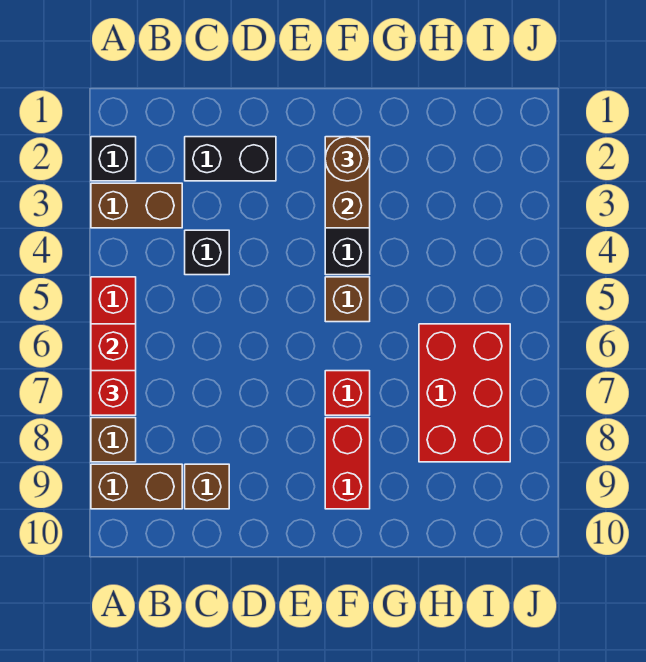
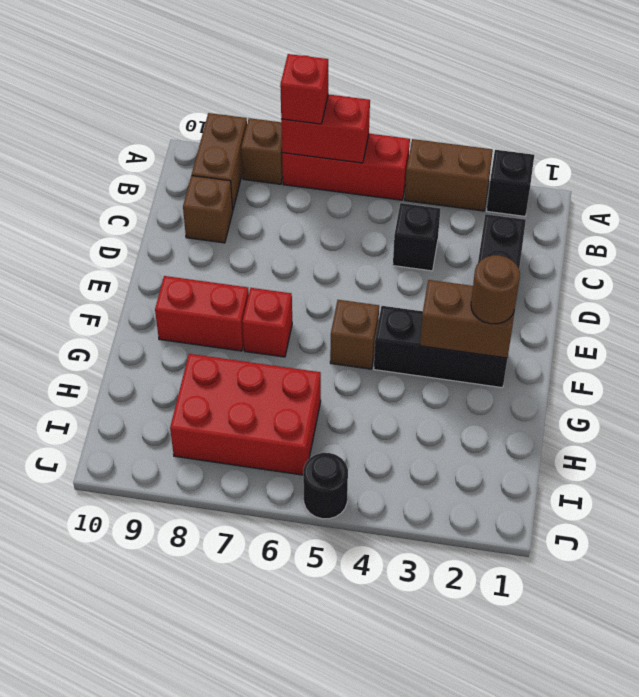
brown 1x2 brick [91,183,182,228] -> brown 1x2 brick turned to [405,139,493,211]
none -> black 1x1 round brick [303,453,348,519]

